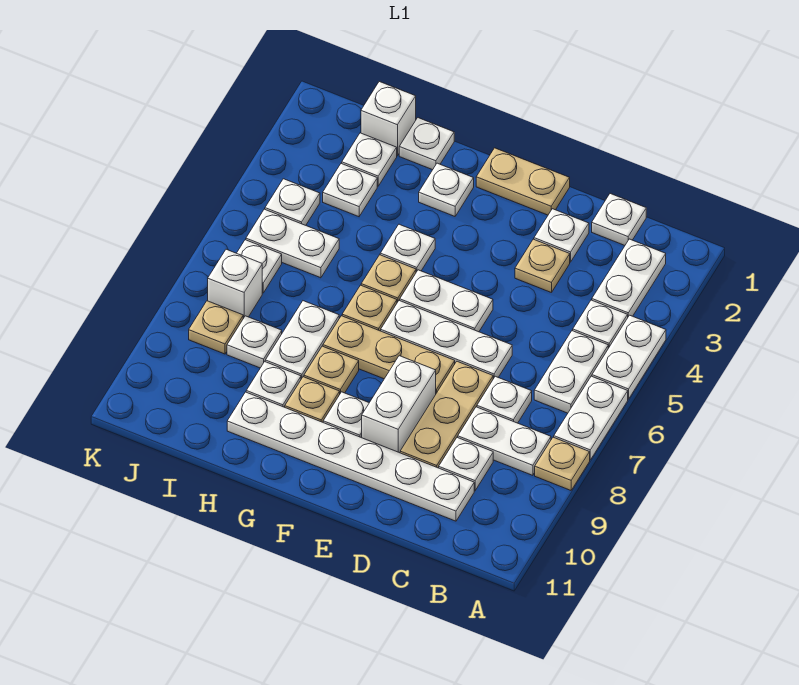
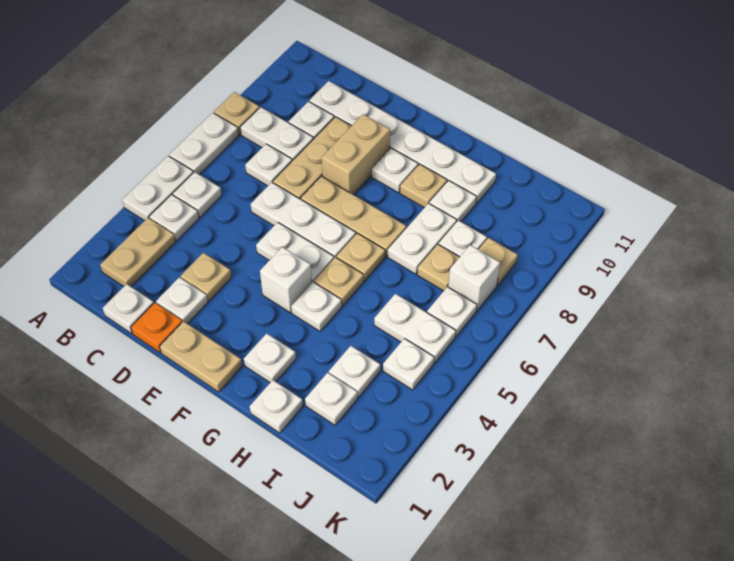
white 1x2 plate [592,239,666,316] -> tan 1x2 plate [100,218,176,287]
white 1x2 plate [534,331,608,413] -> white 1x1 plate [173,172,222,217]
none -> orange 1x1 plate [131,303,182,353]
white 1x2 brick [362,356,436,453] -> tan 1x2 brick [322,114,390,195]
tan 1x1 plate [304,346,359,393] -> tan 1x1 plate moved to [417,244,459,291]
white 1x1 brick [361,82,416,156] -> white 1x1 brick moved to [260,247,312,313]

